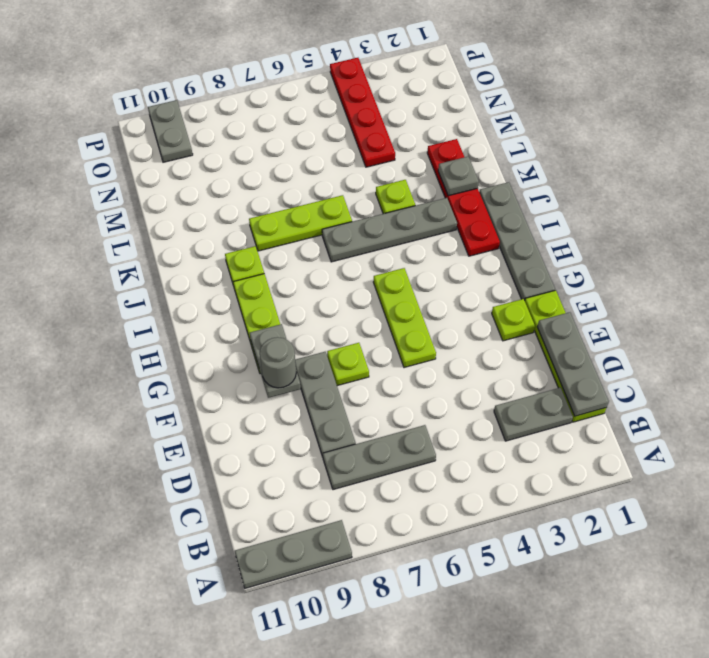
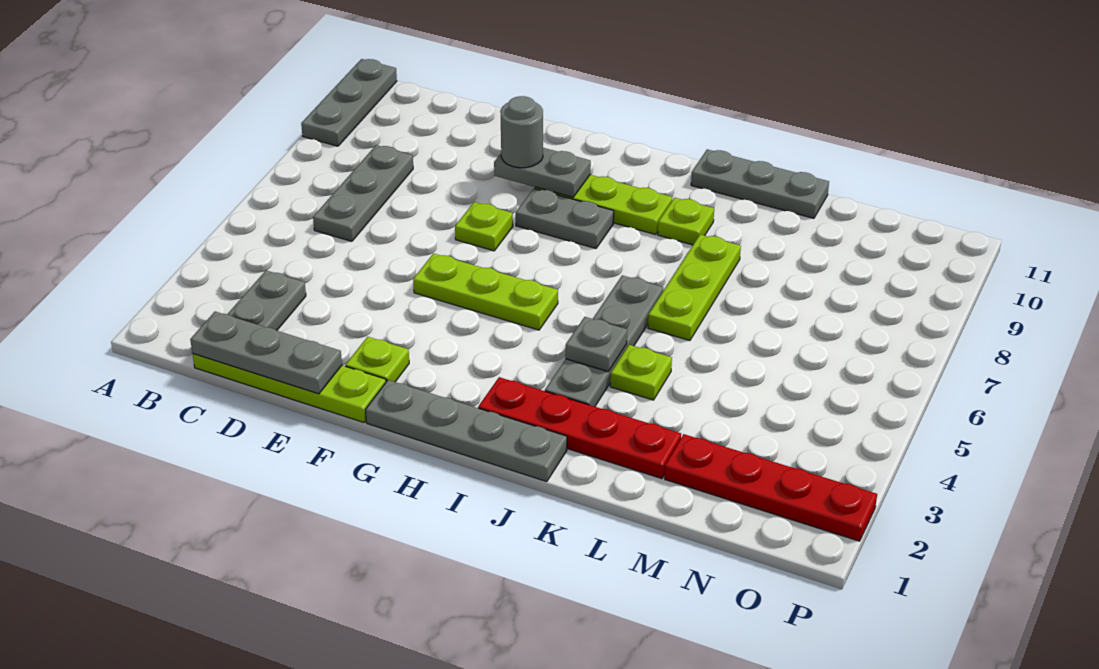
grey 1x3 plate [295,352,356,457] -> grey 1x3 plate moved to [691,149,829,218]
grey 1x1 plate [438,157,479,196] -> grey 1x1 plate moved to [565,317,627,372]
red 1x4 plate [330,58,395,167] -> red 1x4 plate moved to [665,434,877,541]
grey 1x2 plate [148,100,193,162] -> grey 1x2 plate moved to [516,189,614,248]

